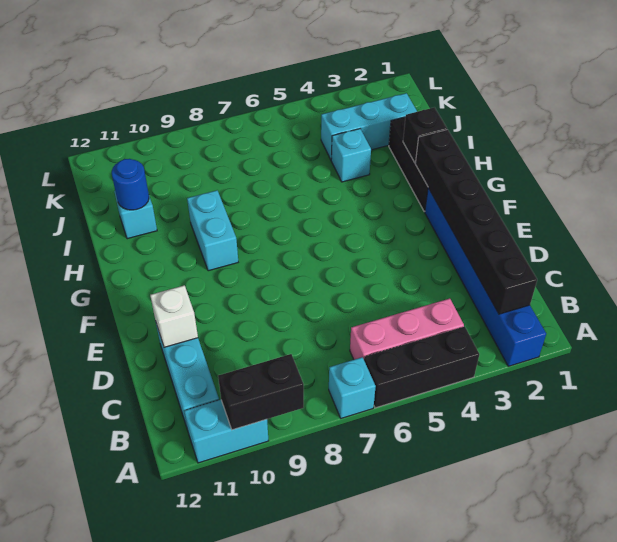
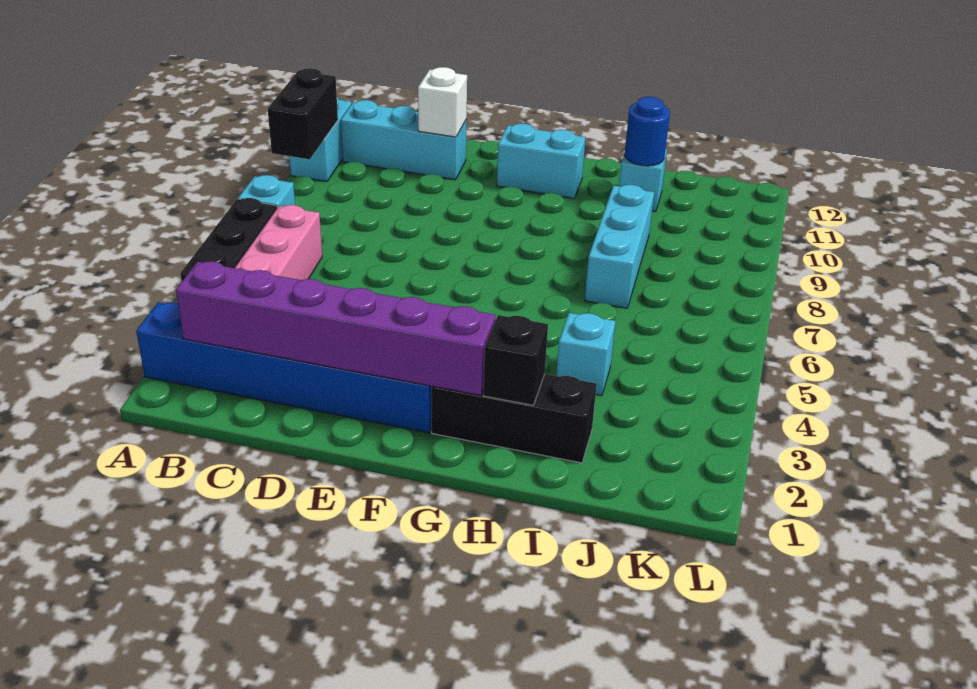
black 1x6 brick [415,130,537,314] -> purple 1x6 brick [176,261,495,395]
cyan 1x2 brick [187,190,238,271] -> cyan 1x2 brick moved to [497,124,586,198]
cyan 1x3 brick [321,93,417,160] -> cyan 1x3 brick moved to [585,185,654,308]

